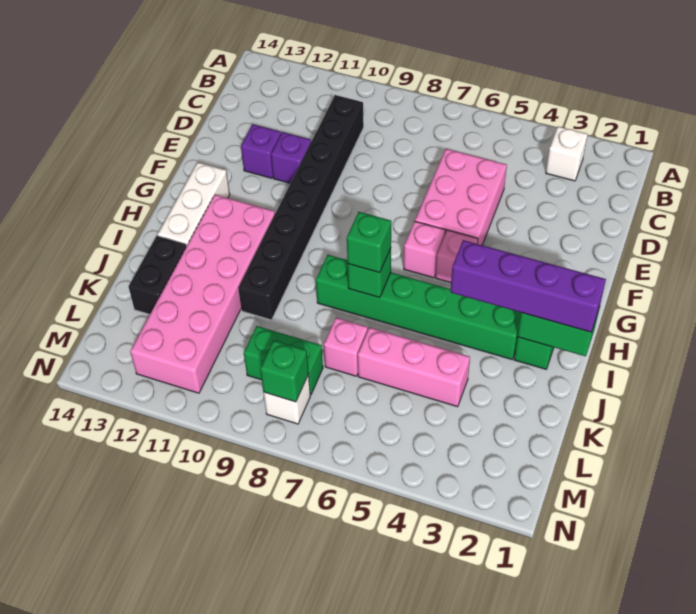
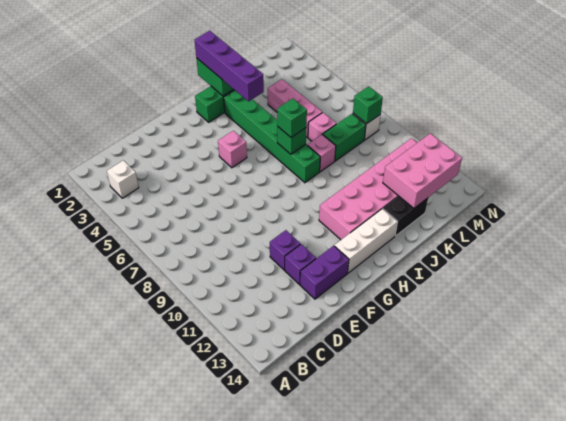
black 1x8 brick [238,95,364,320] -> none
pink 2x3 brick [415,149,507,245] -> pink 2x3 brick moved to [383,134,462,208]
none -> purple 1x2 brick [300,246,349,299]
pink 1x1 brick [404,221,445,278] -> pink 1x1 brick moved to [307,135,336,172]
green 1x2 brick [244,326,323,395] -> green 1x2 brick turned to [323,114,366,161]

